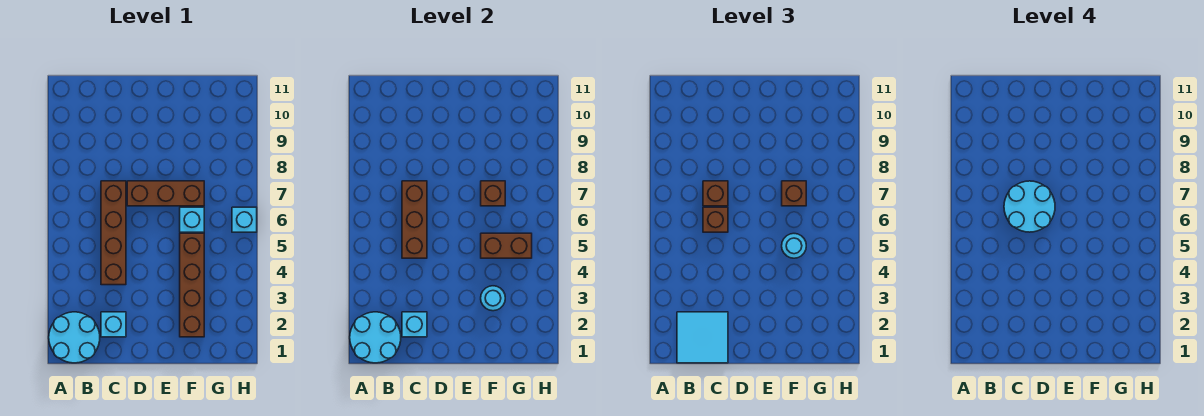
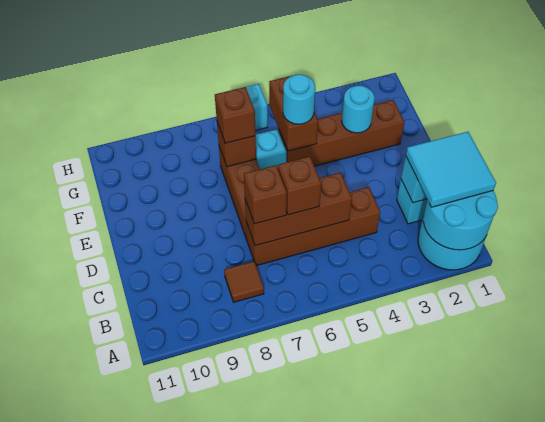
none -> brown 1x1 tile [224,261,264,302]
cyan 2x2 round brick [1004,181,1055,232] -> none

